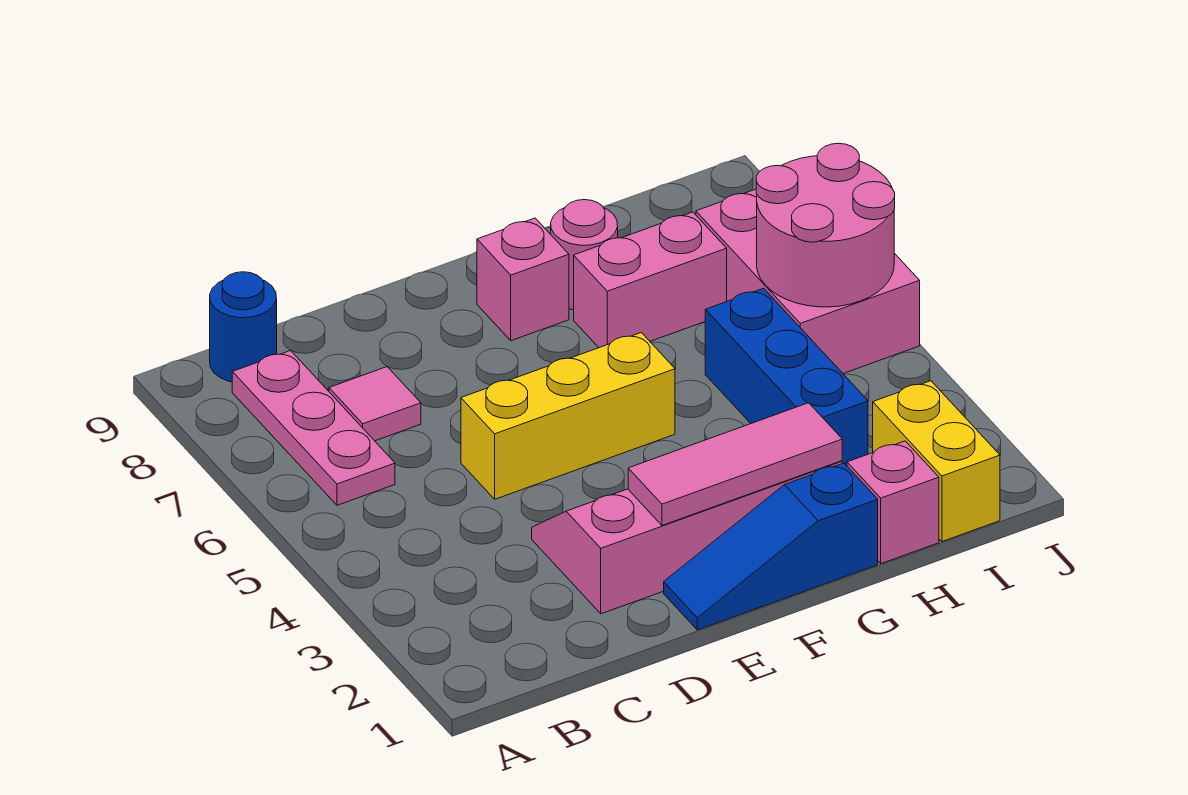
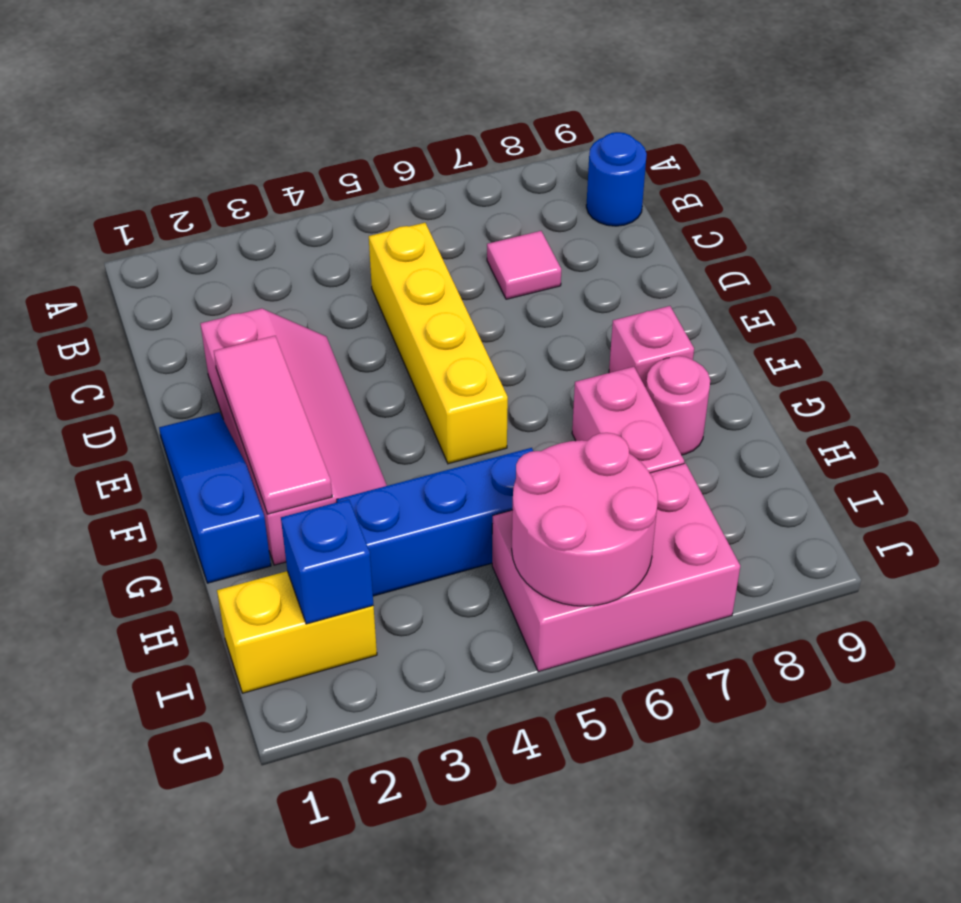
pink 1x3 plate [232,351,395,505] -> none
yellow 1x3 brick [461,333,675,499] -> yellow 1x4 brick [369,223,508,464]
pink 1x1 brick [847,441,939,564] -> none
none -> blue 1x1 brick [281,499,373,624]

